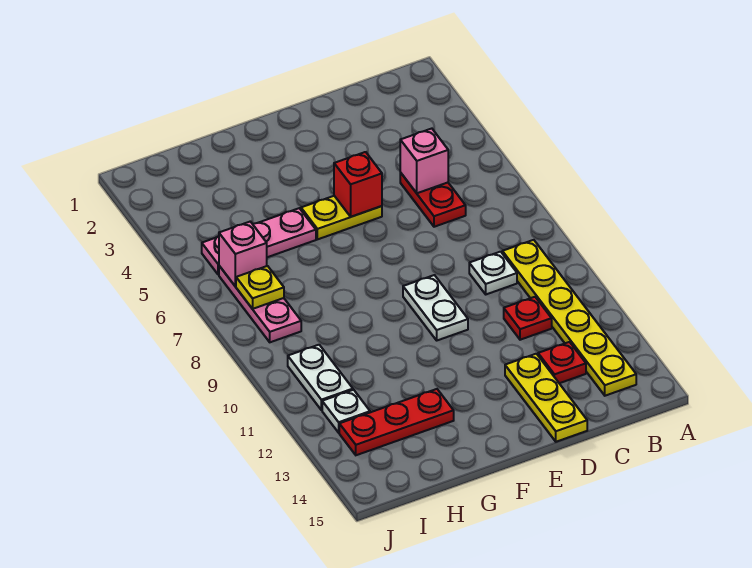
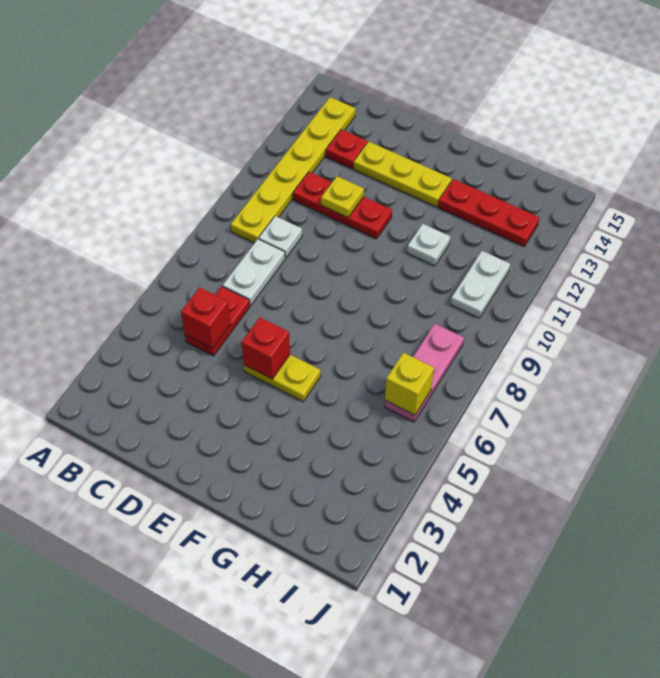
pink 1x1 brick [400,129,448,193] -> red 1x1 brick [181,287,231,349]
red 1x1 plate [504,297,552,340] -> red 1x3 plate [293,172,392,239]
yellow 1x3 plate [505,354,587,442] -> yellow 1x3 plate turned to [354,142,452,207]
white 1x2 plate [403,275,468,340] -> white 1x2 plate moved to [223,239,285,306]
pink 1x3 plate [202,208,316,275] -> none
pink 1x1 brick [219,222,267,286] -> yellow 1x1 brick [385,353,434,415]
yellow 1x1 plate [236,266,284,309] -> yellow 1x1 plate moved to [321,176,364,218]
white 1x1 plate [322,390,370,433] -> white 1x1 plate moved to [407,224,450,266]

